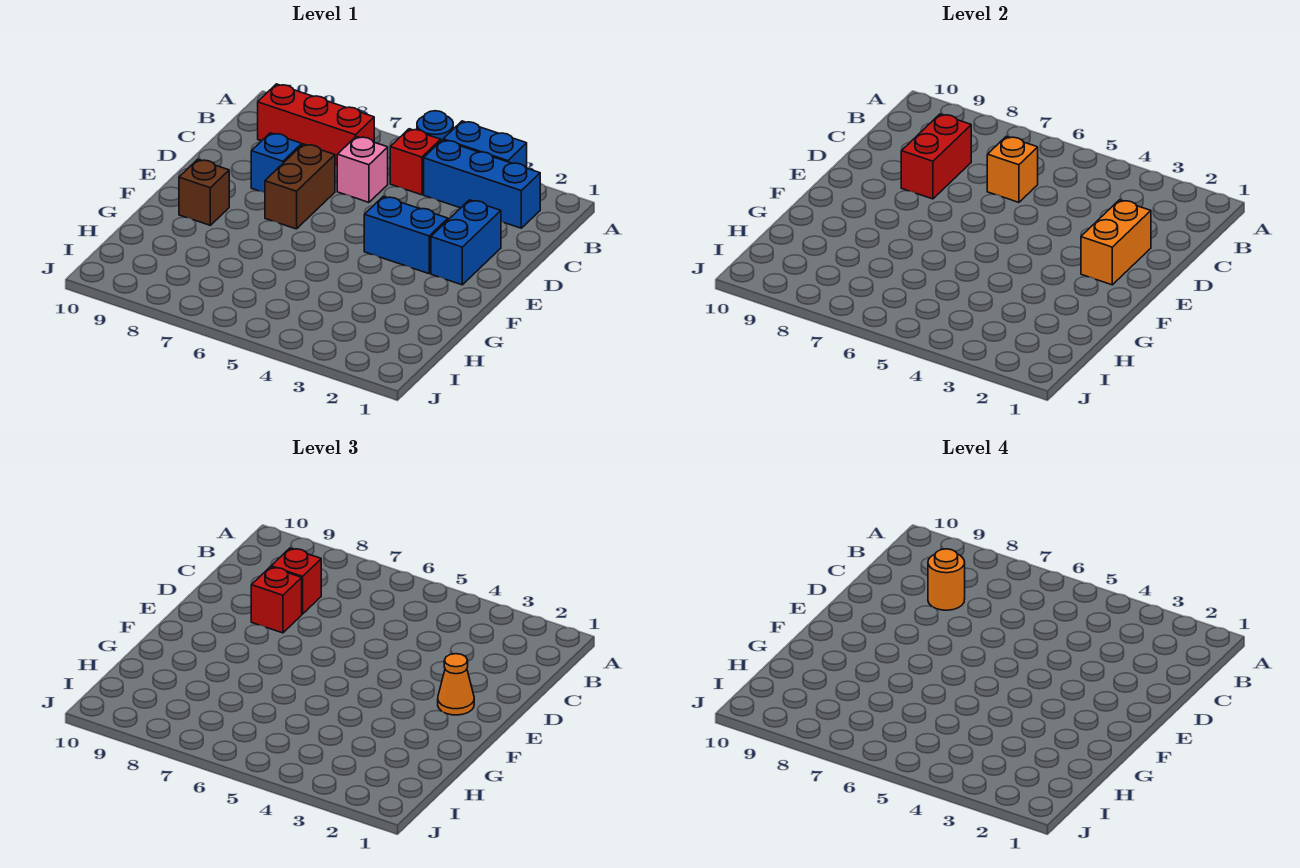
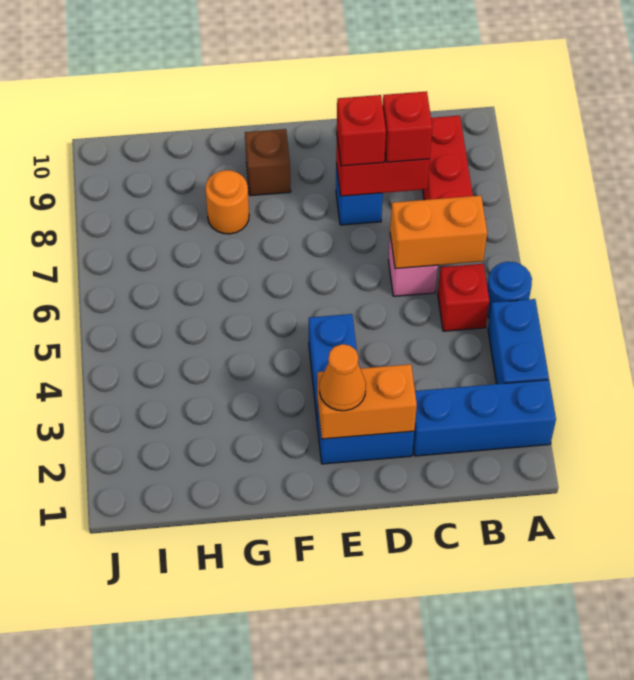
blue 1x3 brick [424,140,540,228] -> blue 1x3 brick turned to [413,380,556,456]
orange 1x1 brick [987,136,1038,202] -> orange 1x2 brick [390,196,487,269]
orange 1x1 round brick [928,549,965,610] -> orange 1x1 round brick moved to [205,170,249,234]
brown 1x2 brick [265,144,335,229] -> none

